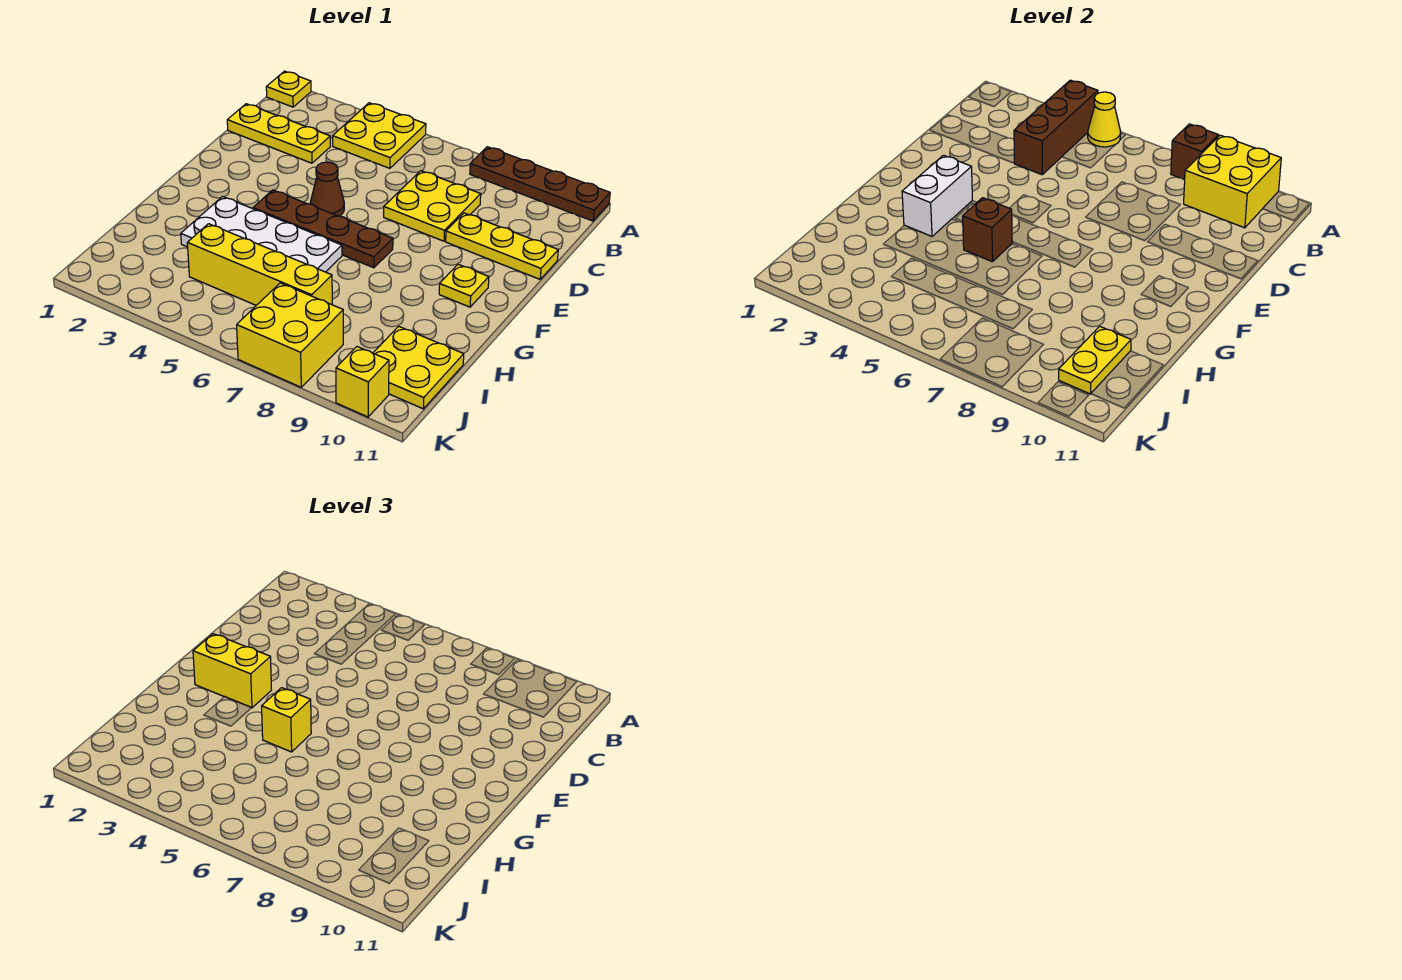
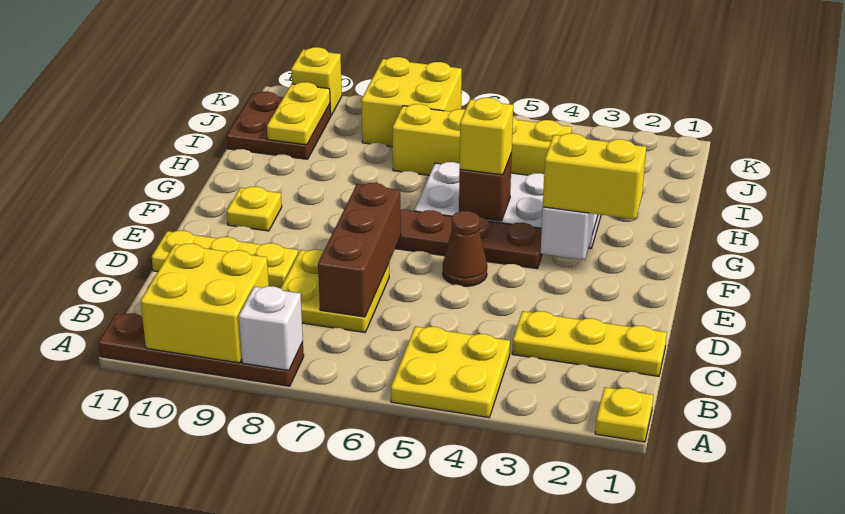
brown 1x3 brick [1014,80,1098,175] -> brown 1x3 brick moved to [318,183,401,317]
yellow 1x1 cone [1088,92,1121,147] -> none
brown 1x1 brick [1171,124,1219,180] -> white 1x1 brick [239,286,303,370]
yellow 2x2 plate [373,326,464,409] -> brown 2x2 plate [227,92,331,159]

